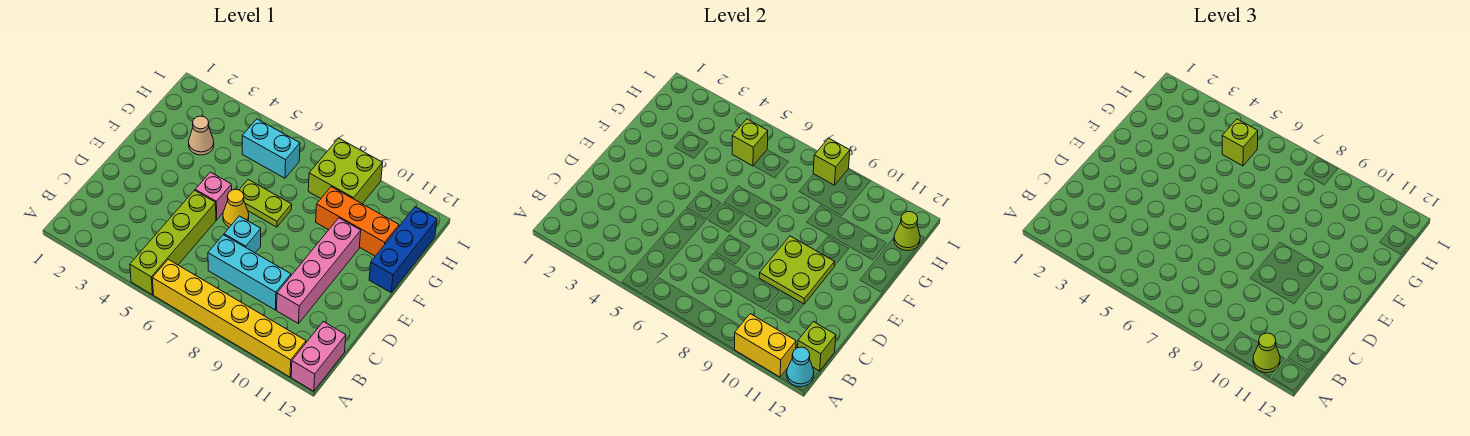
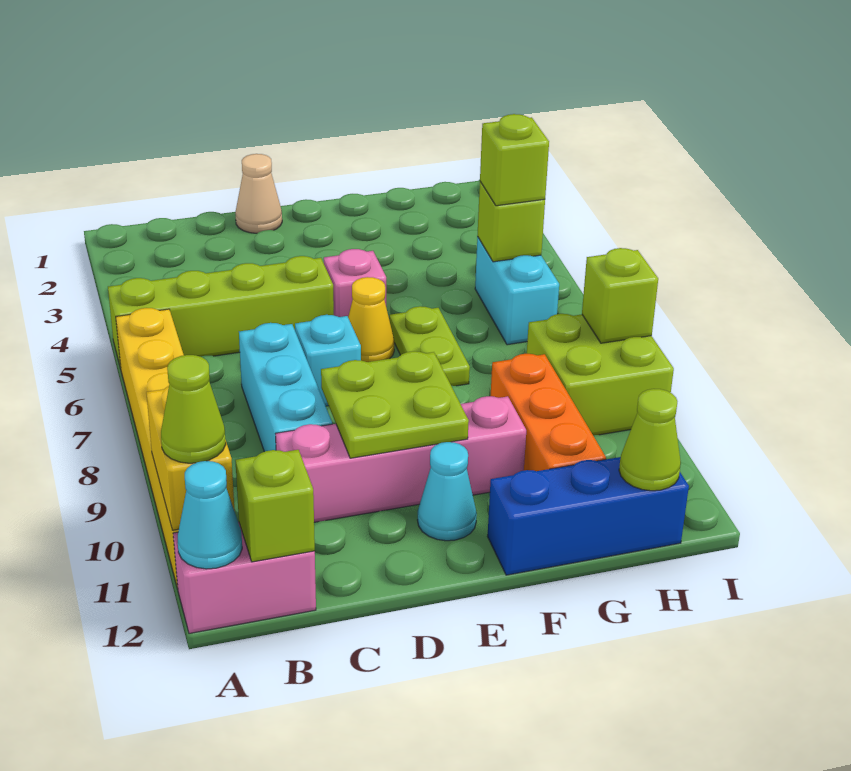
none -> cyan 1x1 cone [418,442,477,541]
tan 1x1 cone [189,116,214,155] -> tan 1x1 cone moved to [235,154,282,233]

